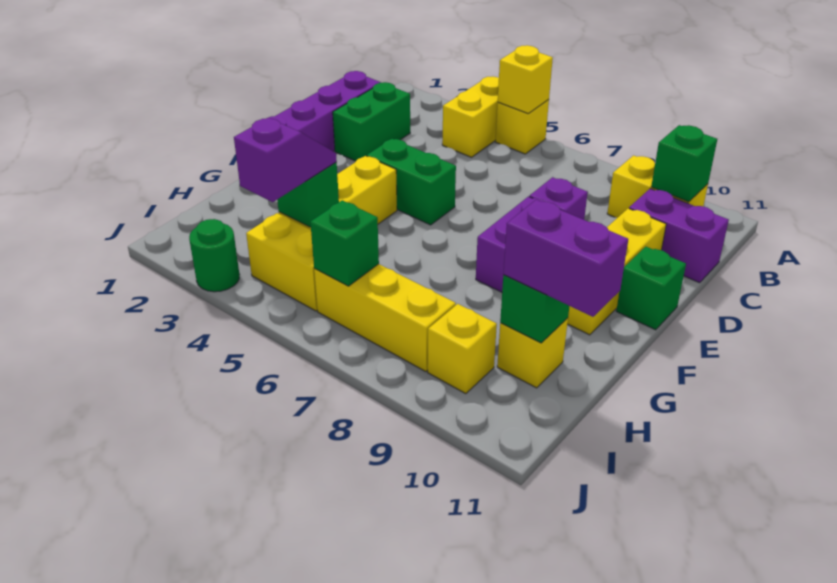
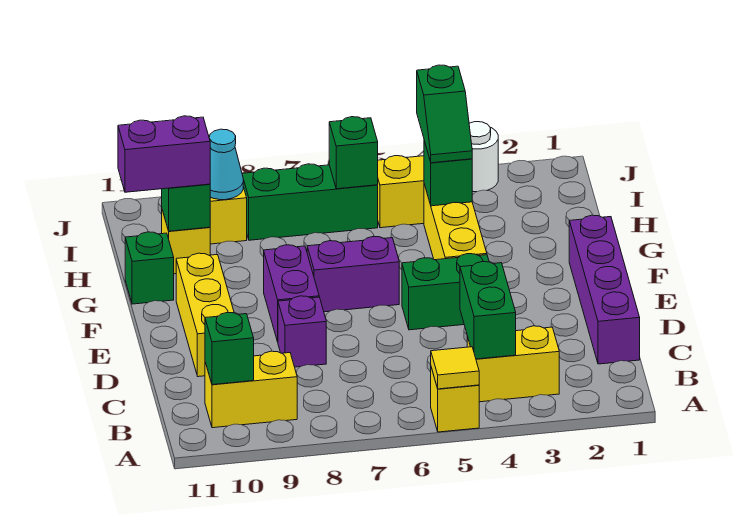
yellow 1x2 brick [442,76,499,157] -> yellow 1x2 brick turned to [467,326,559,402]
yellow 1x1 brick [498,45,553,113] -> yellow 1x1 tile [431,347,479,389]
green 1x2 brick [333,82,410,161] -> green 1x2 brick moved to [460,262,516,359]
purple 1x2 brick [629,189,729,283] -> purple 1x2 brick moved to [307,236,399,312]
green 1x1 brick [616,247,686,330] -> green 1x1 brick moved to [125,232,174,304]
purple 1x2 slope [234,118,337,202] -> green 1x2 slope [417,65,472,163]
yellow 1x3 brick [314,264,456,372] -> green 1x3 brick [242,164,378,240]
none -> cyan 1x1 cone [209,129,243,200]
green 1x1 round brick [189,219,239,292] -> white 1x1 round brick [469,122,498,192]

